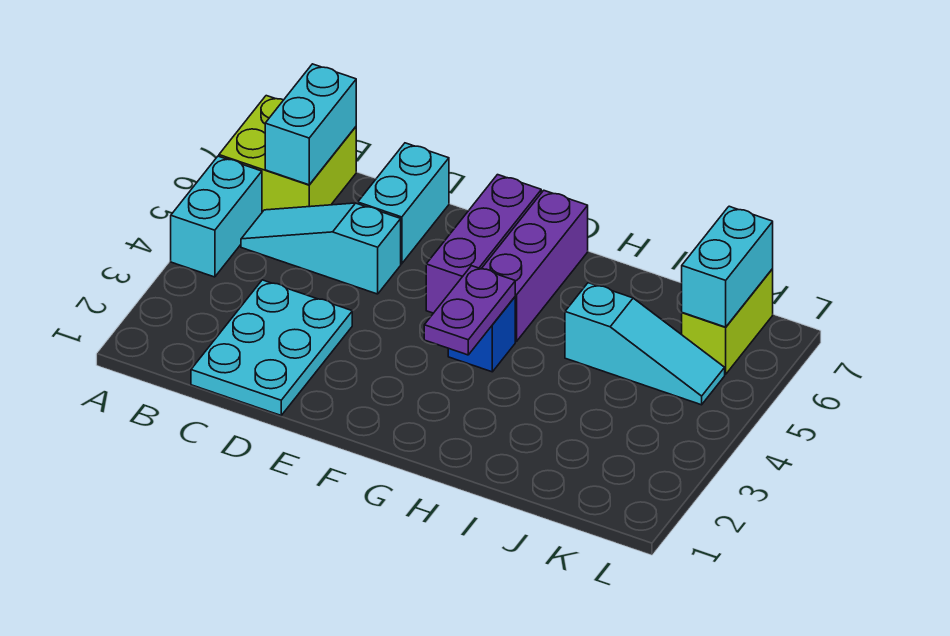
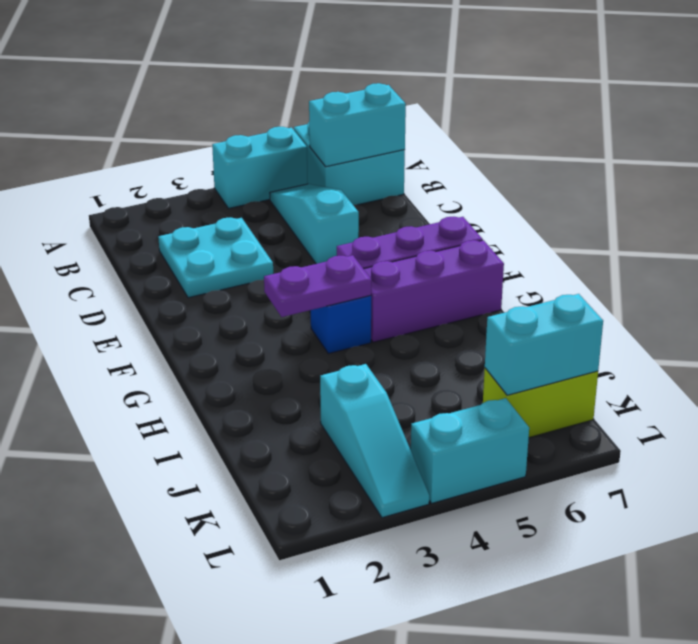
lime 2x2 brick [219,96,356,212] -> cyan 2x2 brick [294,122,405,205]
cyan 2x3 plate [191,280,352,415] -> cyan 2x2 plate [158,217,273,298]
cyan 1x2 brick [358,143,449,264] -> cyan 1x2 brick moved to [411,398,529,503]
cyan 1x3 slope [565,283,725,405] -> cyan 1x3 slope moved to [320,364,429,518]

